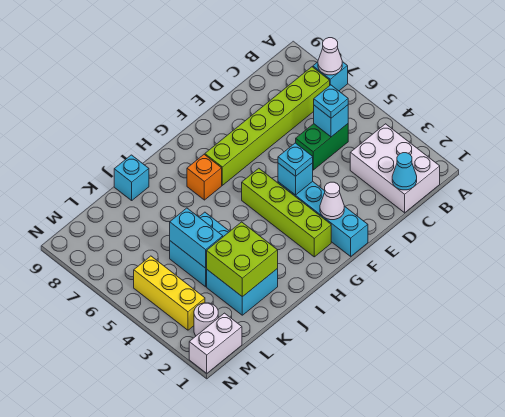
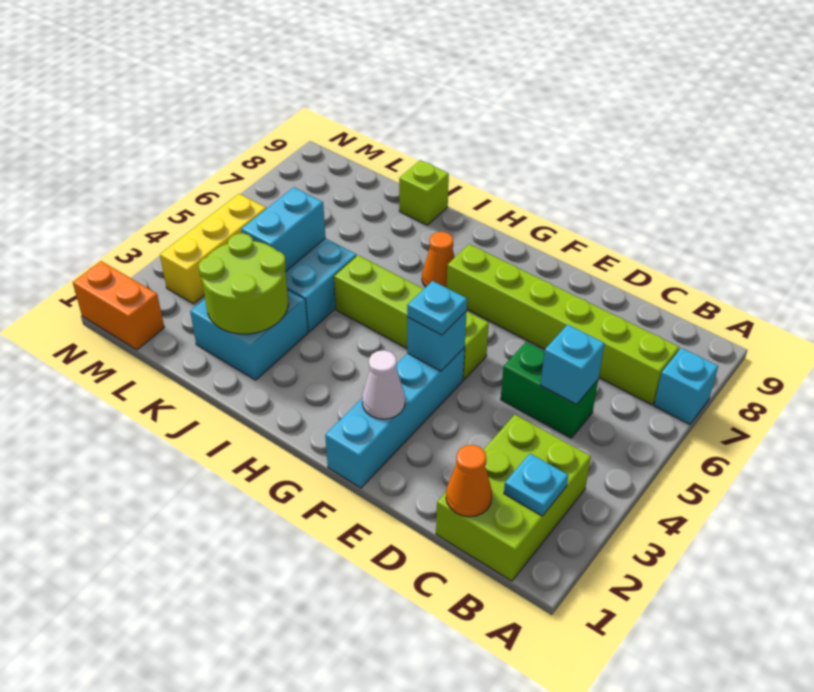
white 1x1 cone [318,38,342,75] -> none
white 2x3 brick [350,124,440,213] -> lime 2x3 brick [436,415,591,581]
cyan 1x1 cone [392,153,417,190] -> orange 1x1 cone [446,445,492,517]
cyan 1x1 plate [314,85,348,118] -> cyan 1x1 plate moved to [504,454,568,516]
lime 1x4 brick [242,168,331,257] -> lime 1x4 brick turned to [334,255,489,380]
orange 1x1 brick [187,155,222,200] -> orange 1x1 cone [422,232,455,288]
lime 2x2 brick [207,222,278,297] -> lime 2x2 round brick [199,233,288,334]
cyan 1x1 brick [114,155,149,200] -> lime 1x1 brick [399,160,449,225]
white 1x2 brick [189,313,242,373] -> orange 1x2 brick [73,261,164,350]
white 1x1 round brick [194,303,218,336] -> none

